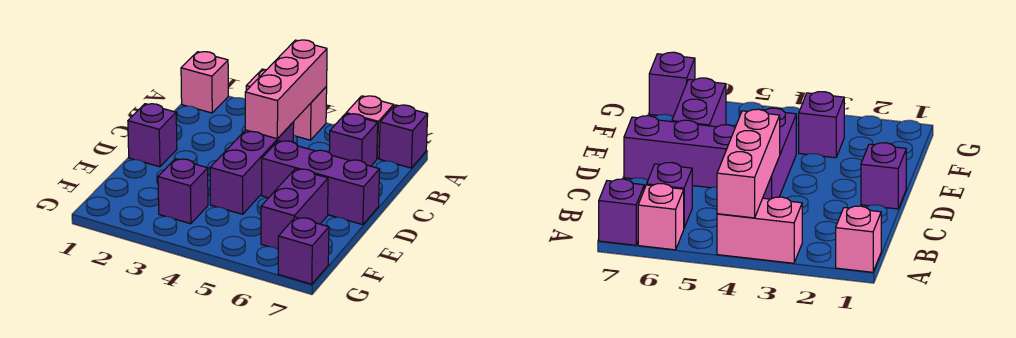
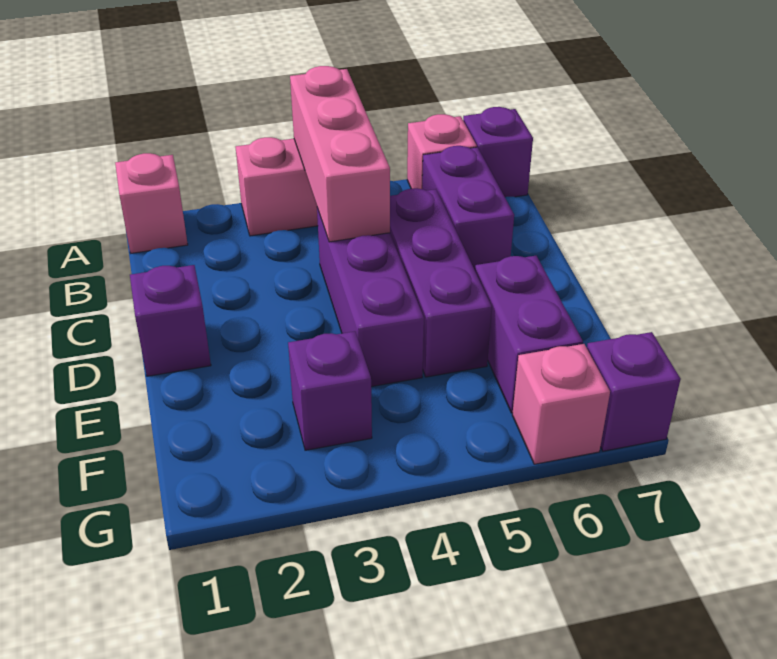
purple 1x1 brick [329,114,378,166] -> purple 1x2 brick [422,146,514,270]
purple 1x3 brick [262,141,380,225] -> purple 1x3 brick turned to [390,188,492,377]
none -> pink 1x1 brick [512,344,610,464]

